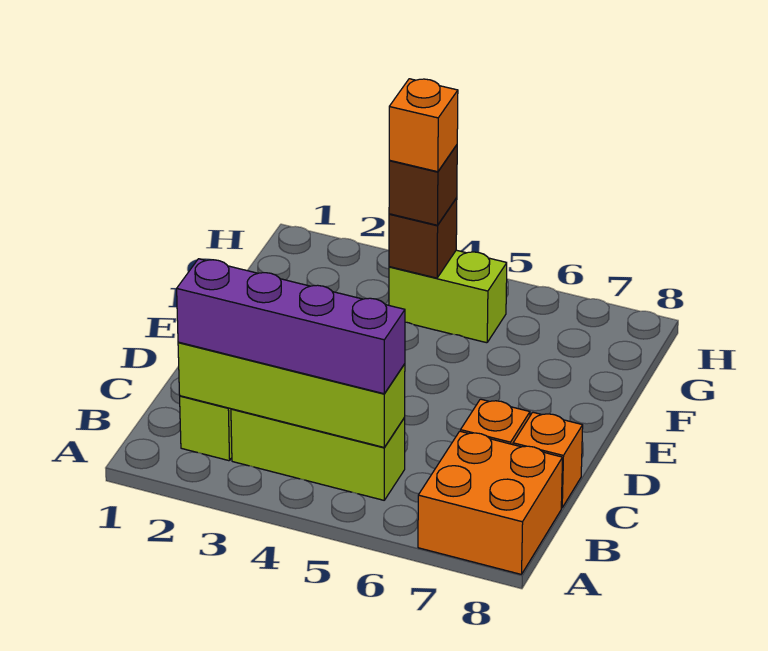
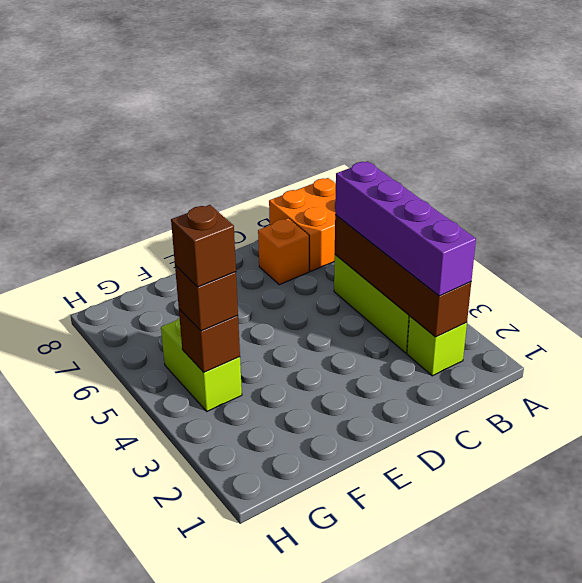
lime 1x4 brick [178,342,405,447] -> brown 1x4 brick [335,215,471,337]
orange 1x1 brick [513,412,583,508] -> none
orange 1x1 brick [389,79,458,172] -> brown 1x1 brick [171,205,236,287]

